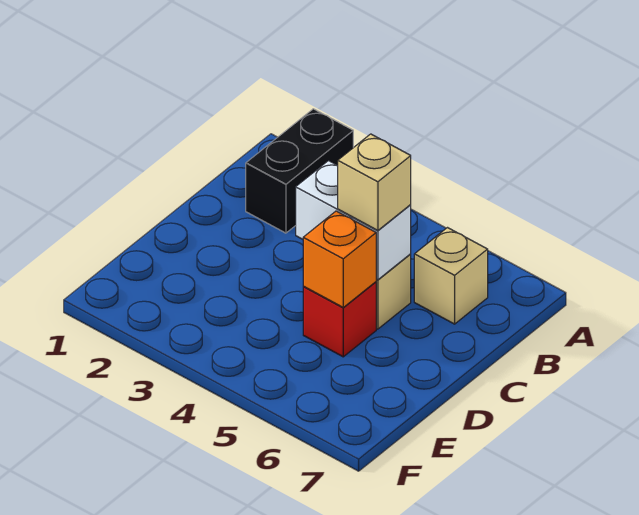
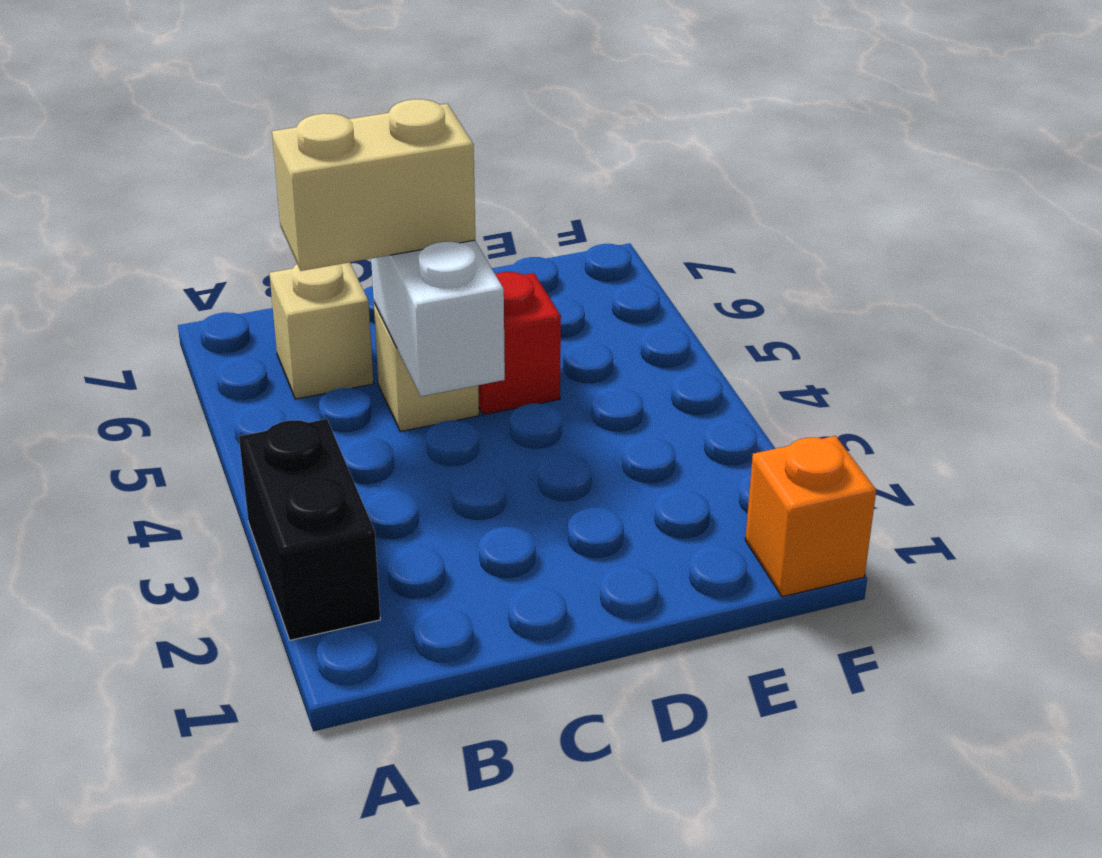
black 1x2 brick [246,109,353,233] -> black 1x2 brick turned to [239,419,380,640]
tan 1x1 brick [338,134,411,231] -> tan 1x2 brick [272,99,475,271]
orange 1x1 brick [303,211,376,307] -> orange 1x1 brick moved to [745,436,876,597]

